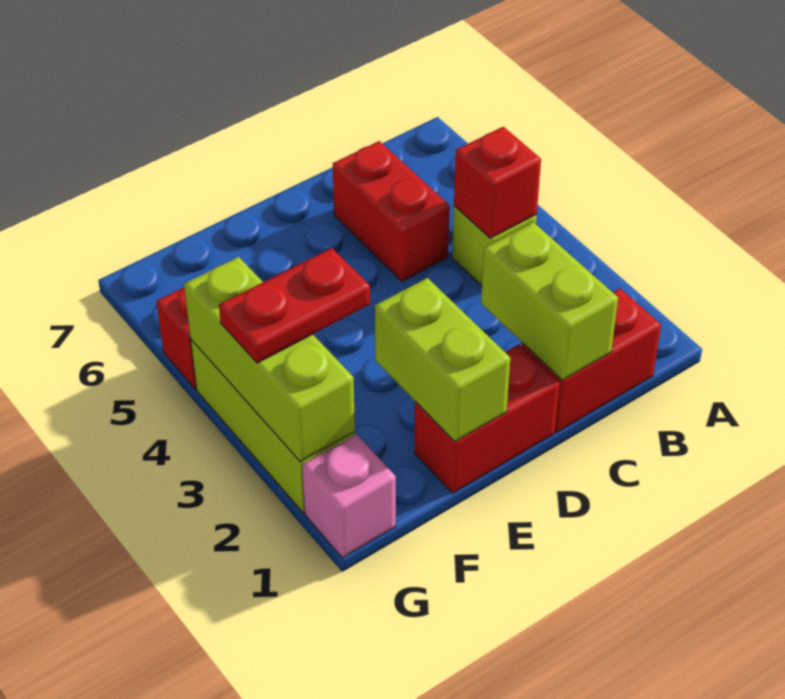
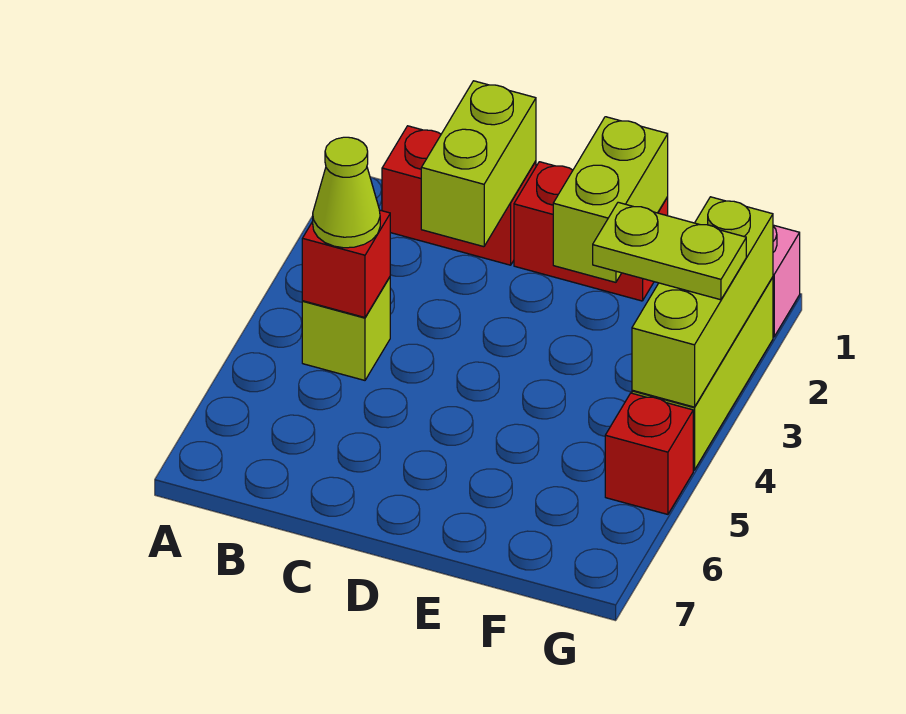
none -> lime 1x1 cone [313,137,380,248]
red 1x2 brick [333,141,450,281] -> none
red 1x2 plate [219,248,370,363] -> lime 1x2 plate [593,202,746,300]

